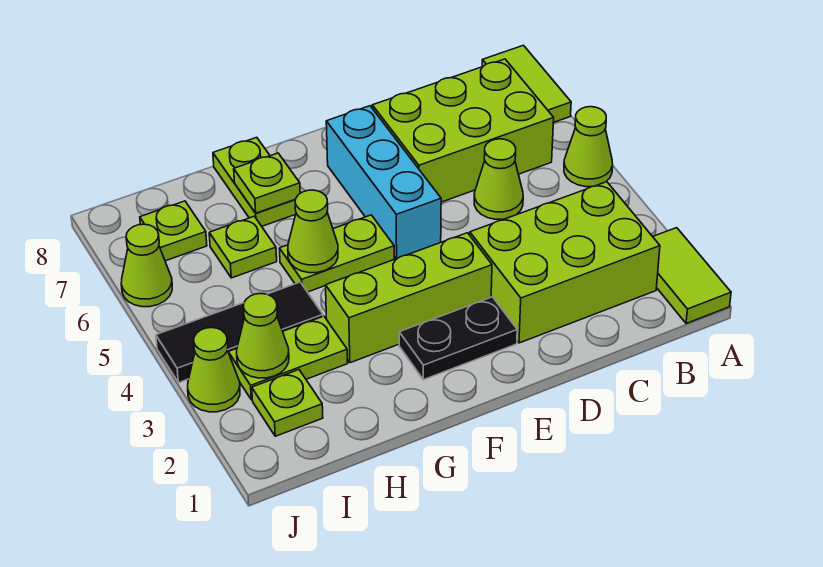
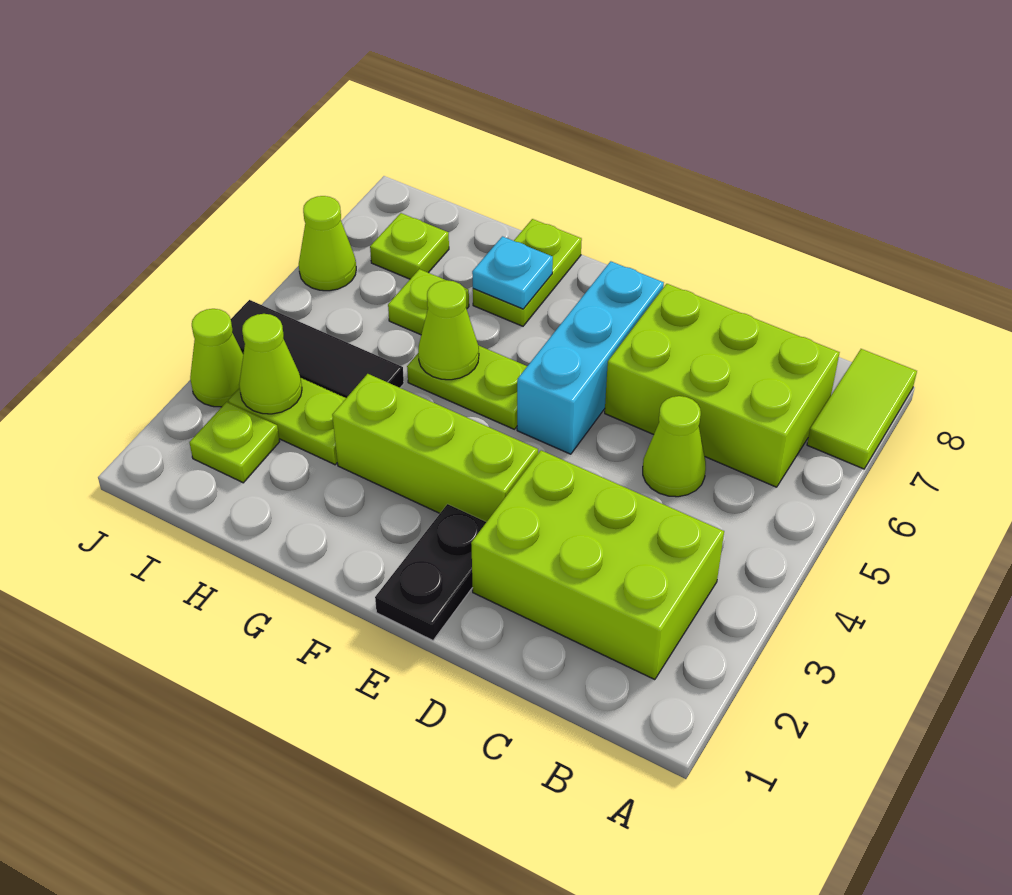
lime 1x2 tile [653,228,731,324] -> none
lime 1x1 cone [564,107,613,187] -> none
black 1x2 plate [399,297,517,380] -> black 1x2 plate turned to [375,504,486,640]
lime 1x1 plate [234,153,300,213] -> cyan 1x1 plate [472,236,553,309]

